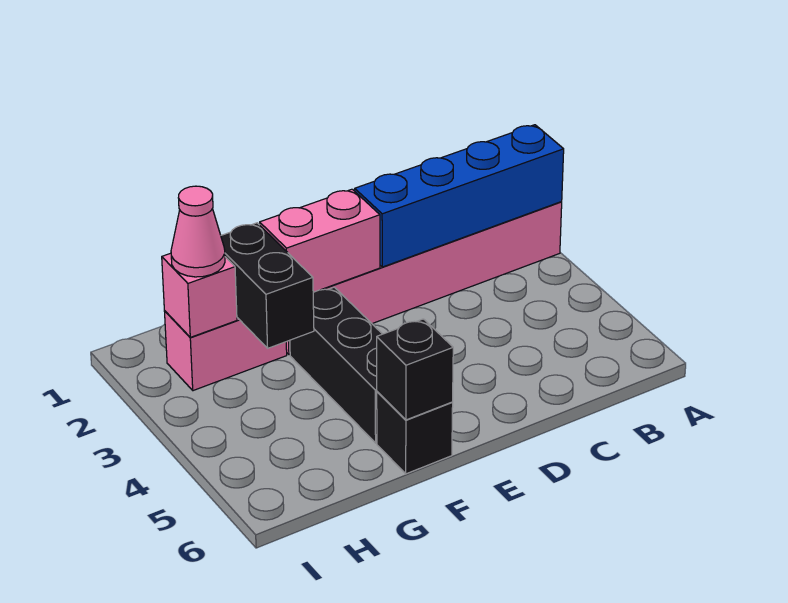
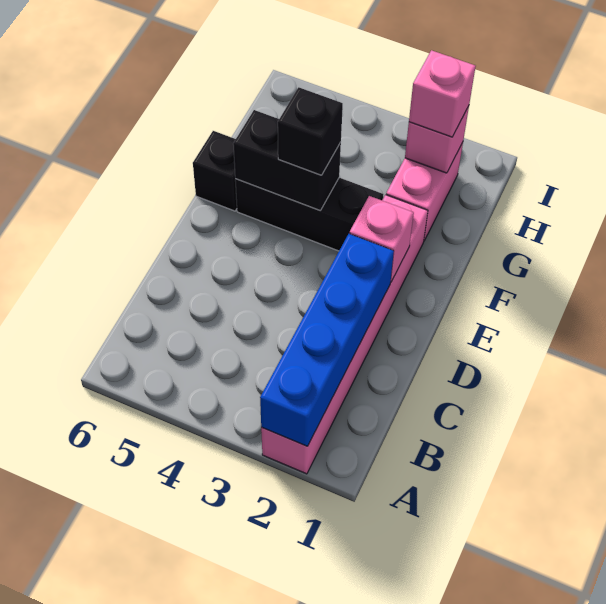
pink 1x2 brick [260,189,380,292] -> pink 1x1 brick [349,196,414,282]
black 1x1 brick [377,319,453,420] -> black 1x1 brick moved to [278,87,343,175]
black 1x2 brick [221,223,314,348] -> black 1x2 brick moved to [233,110,341,210]
pink 1x1 cone [171,186,225,277] -> pink 1x1 brick [409,50,476,137]

